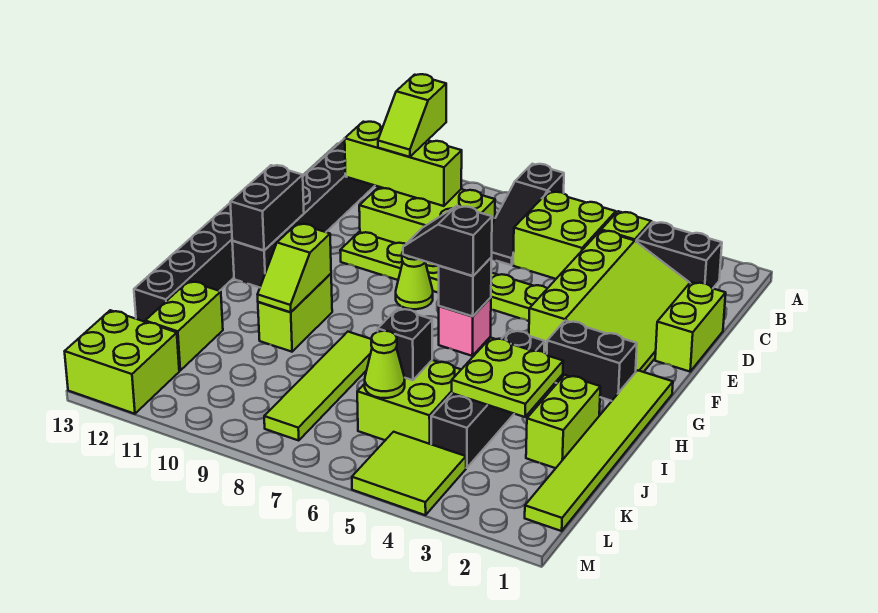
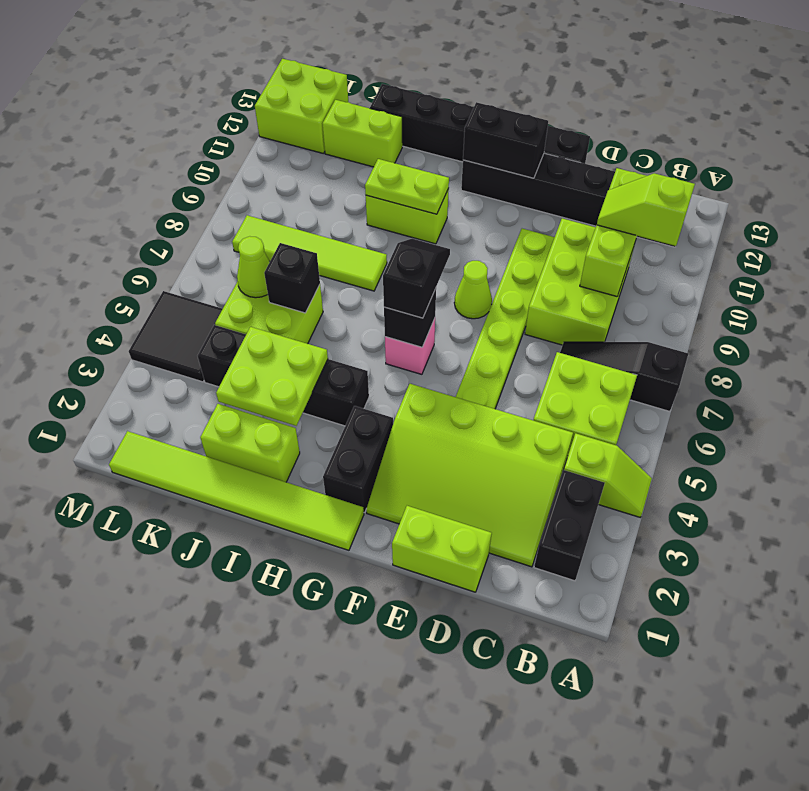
lime 1x2 slope [258,223,331,312] -> lime 1x2 plate [365,159,449,214]
lime 2x2 tile [352,432,466,515] -> black 2x2 tile [129,291,222,382]

